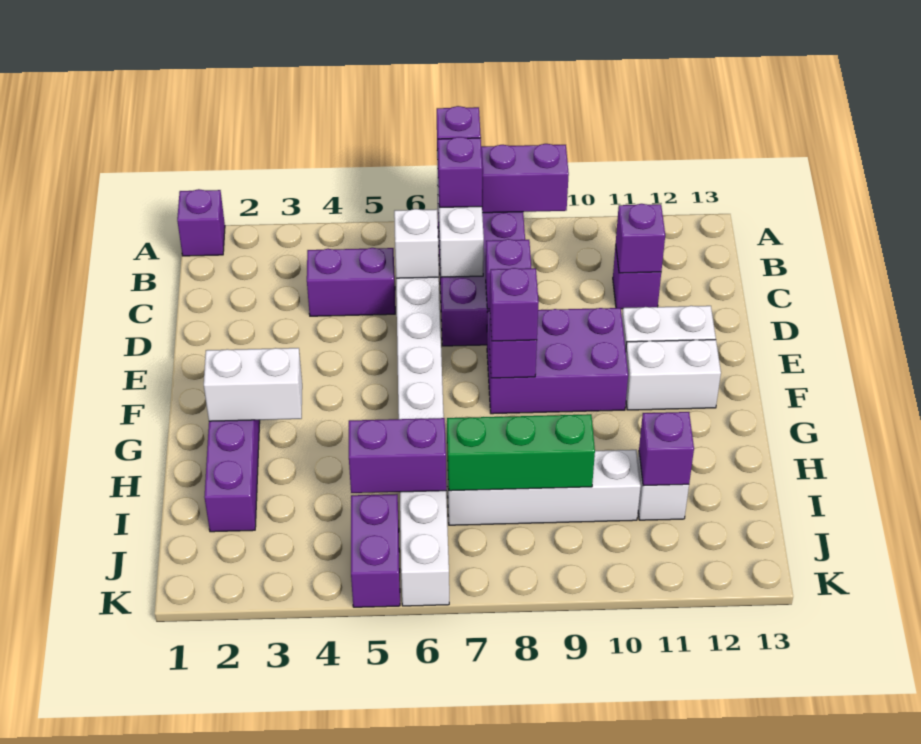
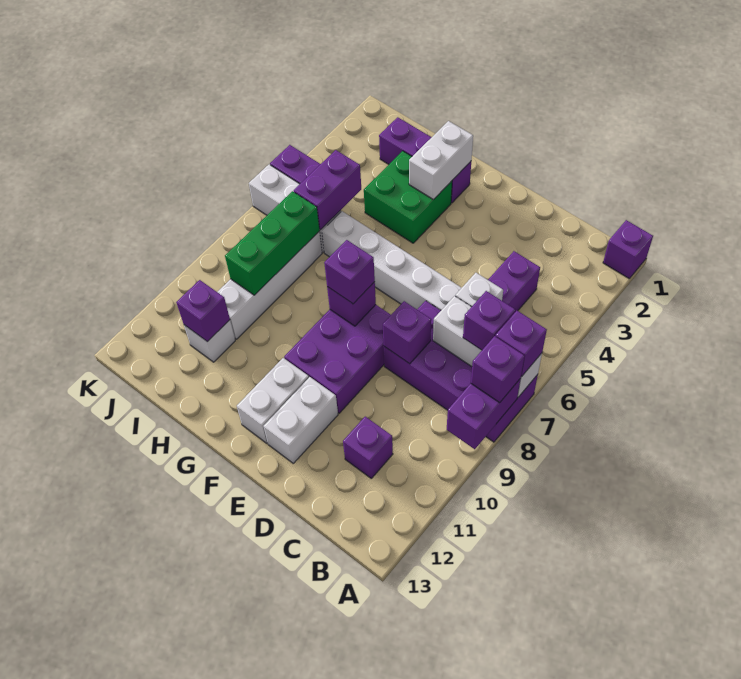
purple 1x1 brick [616,204,665,273] -> purple 1x1 brick moved to [471,336,524,403]
none -> green 2x2 brick [364,151,452,243]

